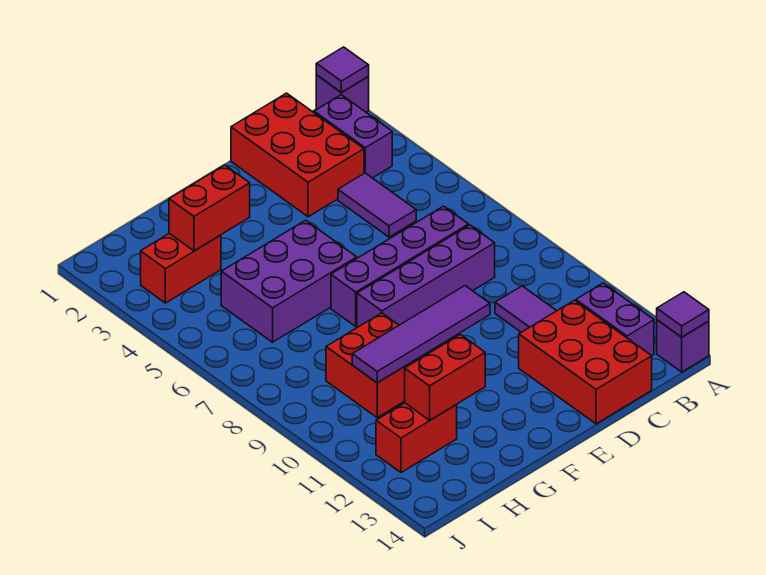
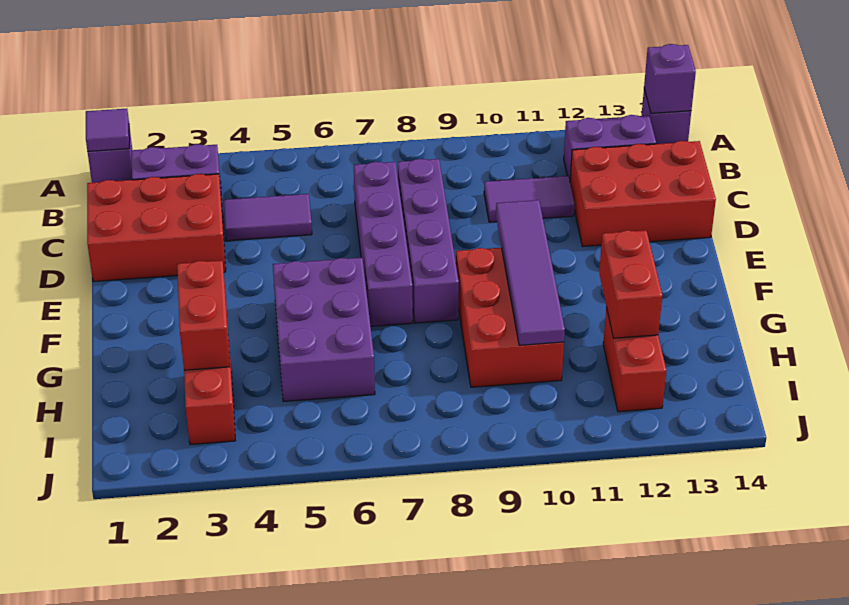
purple 1x1 tile [657,292,709,337] -> purple 1x1 brick [644,44,696,113]
red 2x2 brick [326,313,433,417] -> red 2x3 brick [456,248,564,387]

